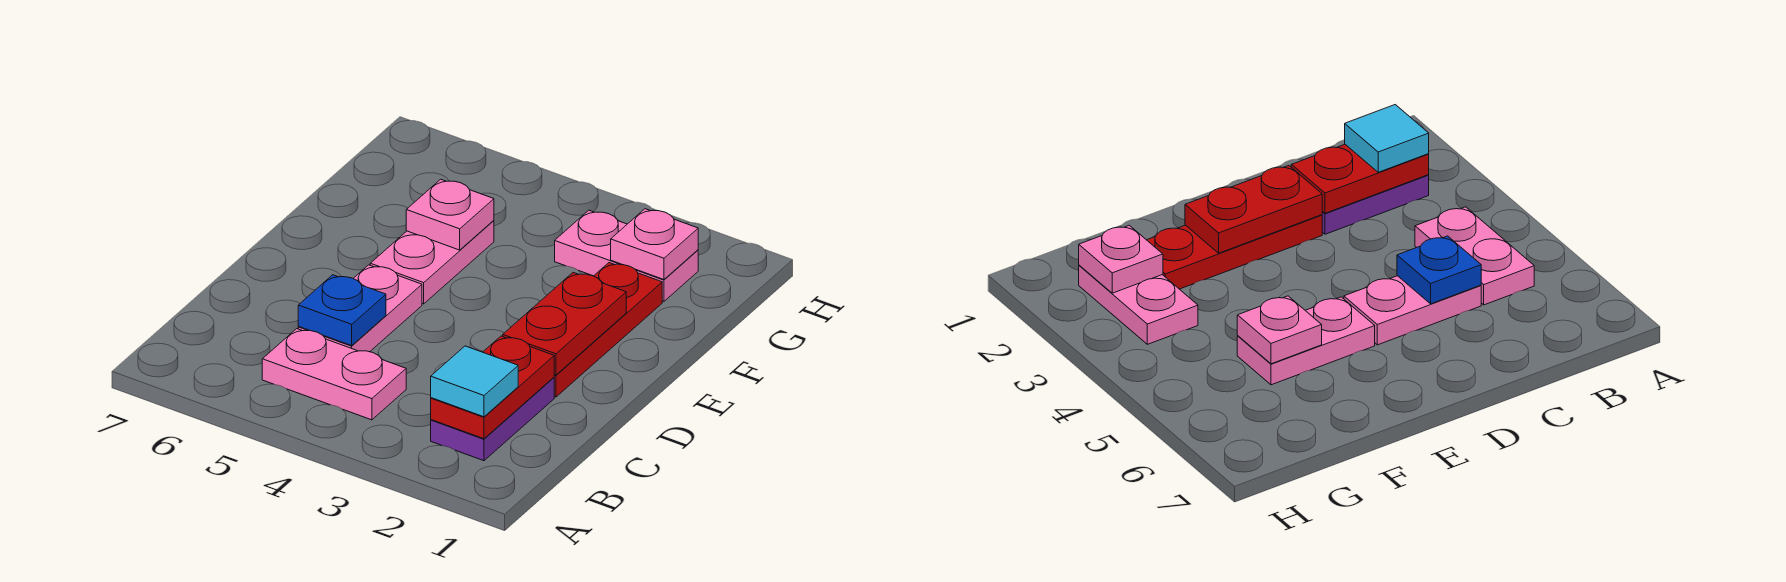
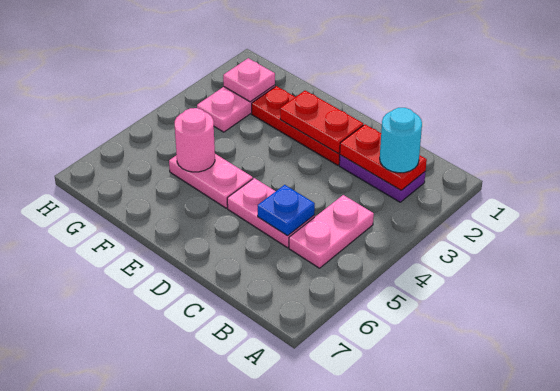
cyan 1x1 tile [431,346,518,417] -> cyan 1x1 round brick [380,108,422,173]
pink 1x1 plate [406,179,494,250] -> pink 1x1 round brick [175,108,215,172]

